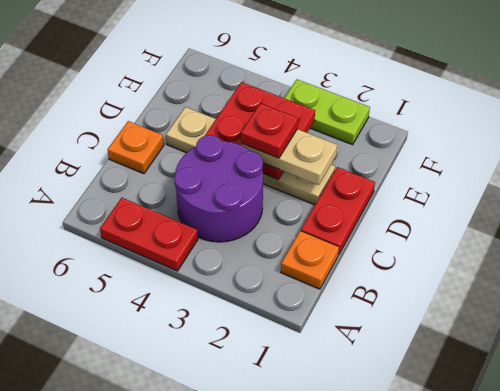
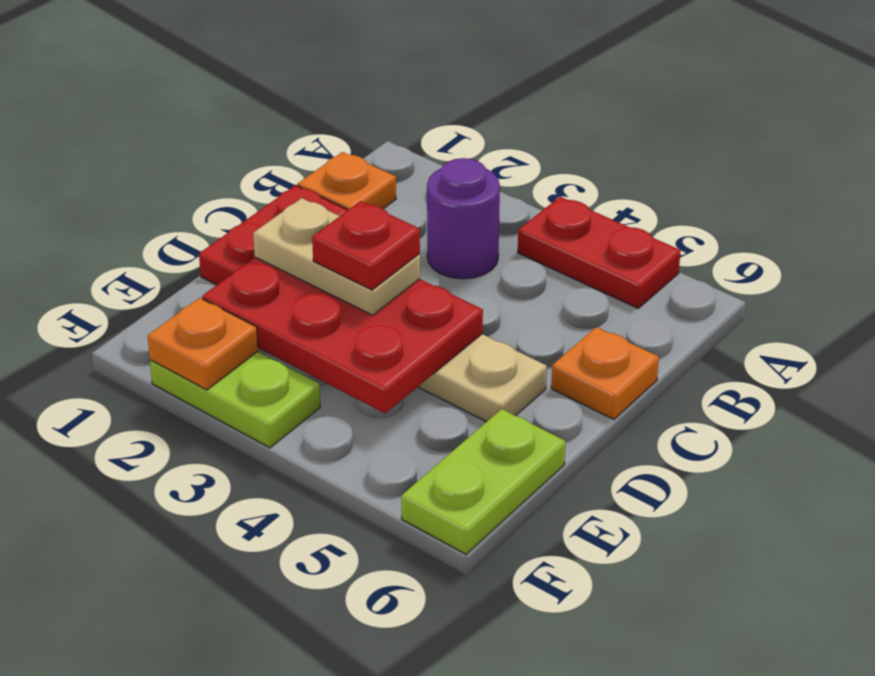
purple 2x2 round brick [174,135,263,242] -> purple 1x1 round brick [427,158,500,279]
red 2x2 plate [205,82,315,179] -> red 2x3 plate [202,257,483,413]
none -> lime 1x2 plate [401,409,565,554]
none -> orange 1x1 plate [148,298,258,390]

